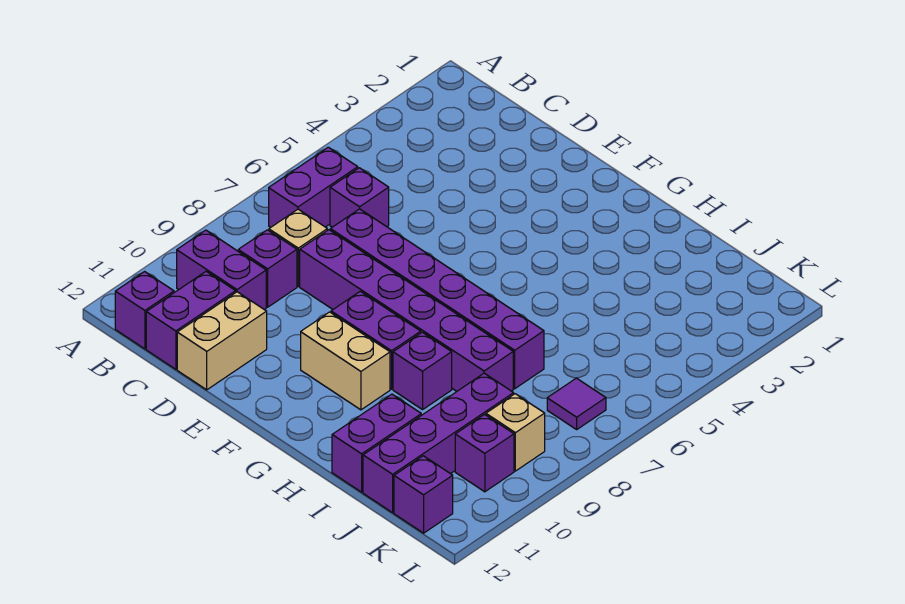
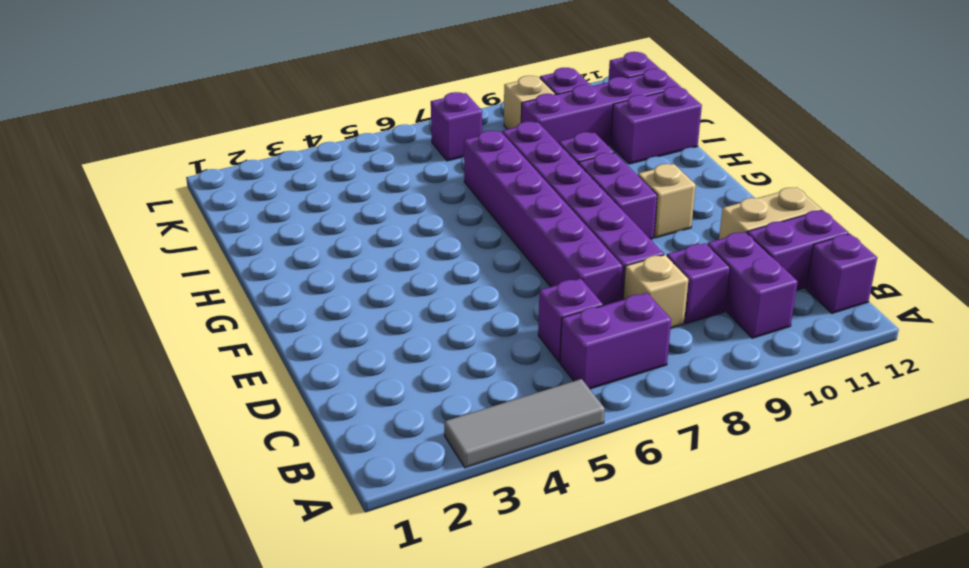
none -> grey 1x3 tile [444,379,605,468]
tan 1x2 brick [301,312,390,410] -> tan 1x1 brick [638,164,696,238]
purple 1x1 tile [547,378,606,429] -> purple 1x1 brick [431,92,482,161]

